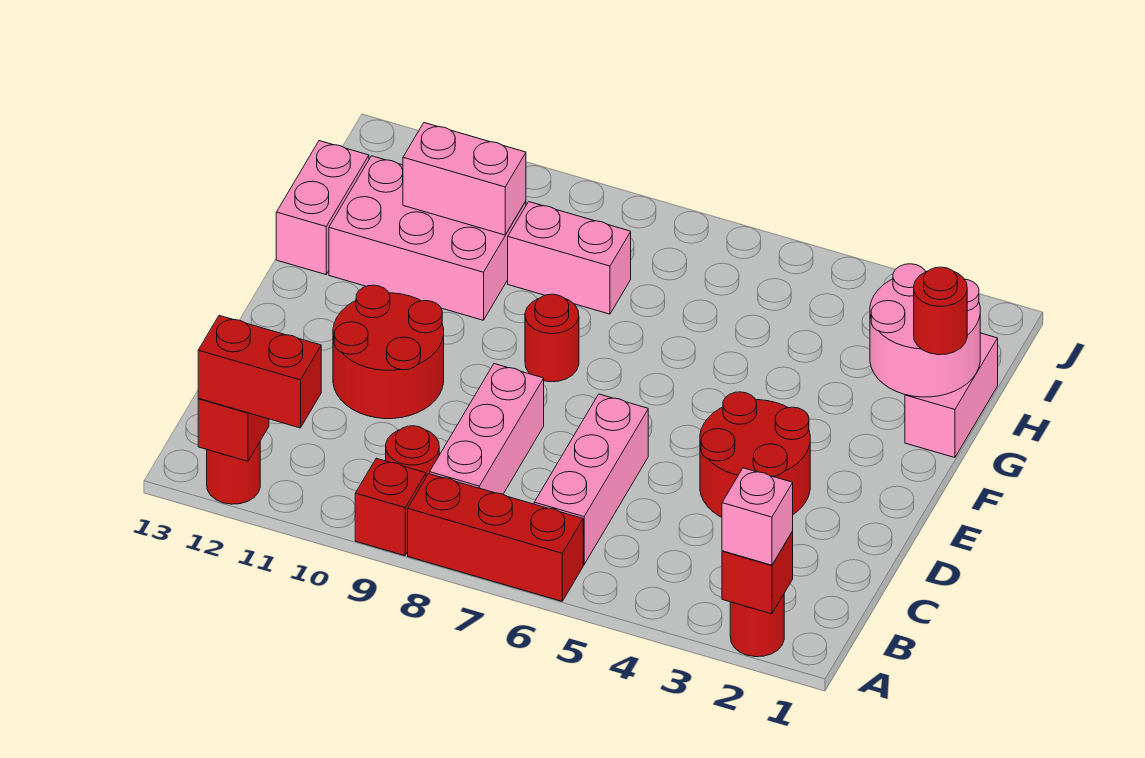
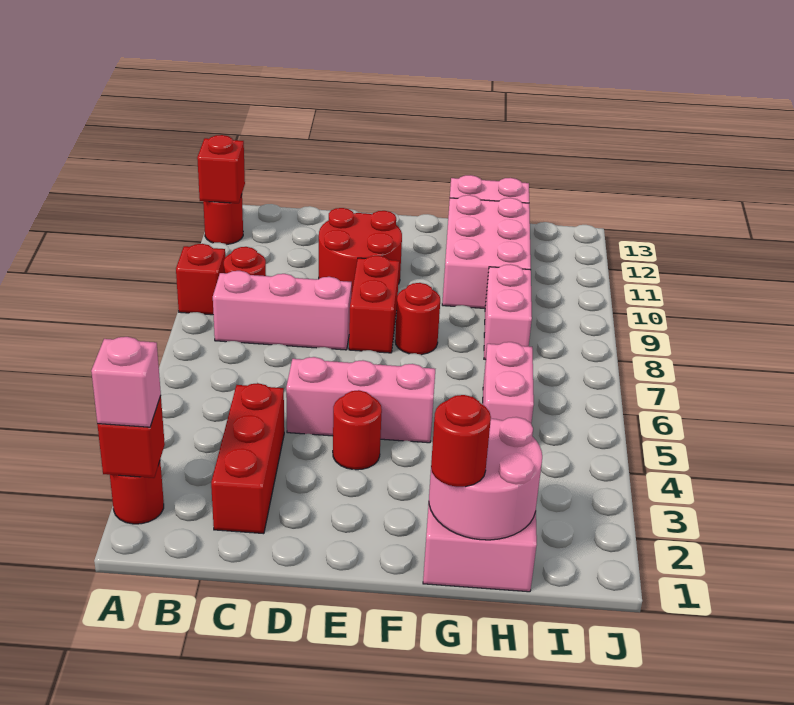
red 1x3 brick [408,474,583,601] -> red 1x3 brick moved to [211,383,284,534]
red 1x2 brick [198,315,321,428] -> red 1x2 brick moved to [349,256,399,353]
pink 1x3 brick [534,394,648,565] -> pink 1x3 brick moved to [286,357,435,443]
red 2x2 round brick [700,392,810,517] -> red 1x1 round brick [333,390,382,470]
pink 1x2 brick [403,123,526,235] -> pink 1x2 brick moved to [483,342,534,423]

